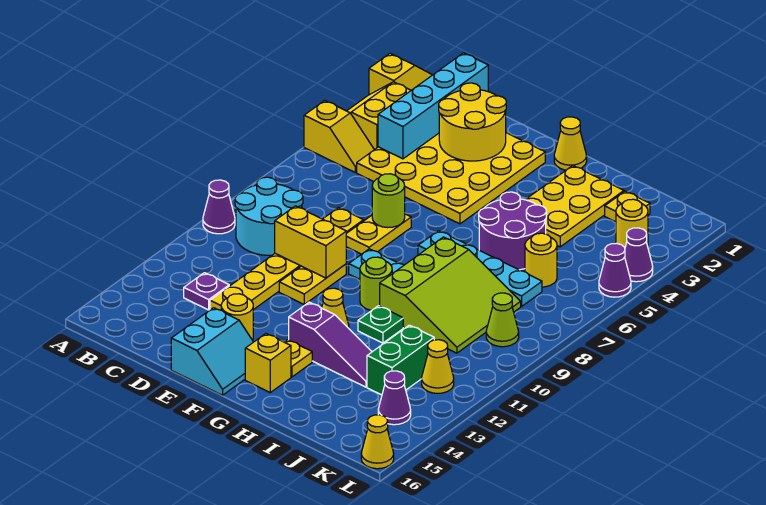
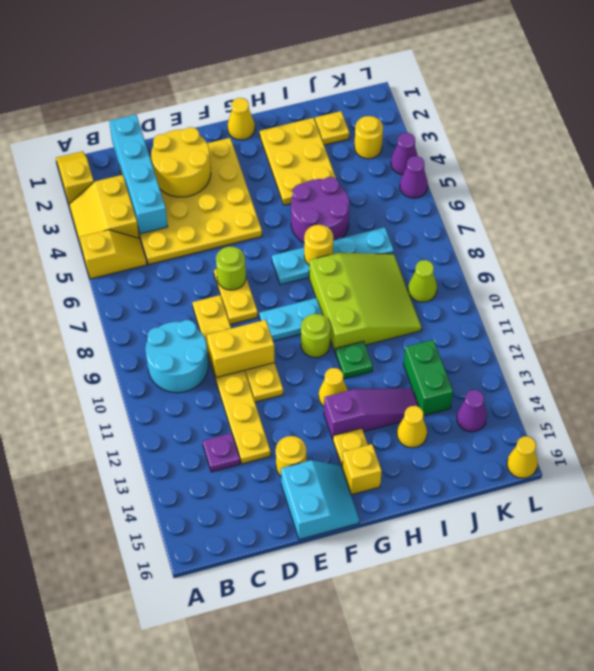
purple 1x1 cone [203,180,235,234] -> none
yellow 1x1 round brick [525,233,557,287] -> yellow 1x1 round brick moved to [304,225,333,265]
yellow 1x1 cone [422,340,454,393] -> yellow 1x1 cone moved to [397,406,427,448]

